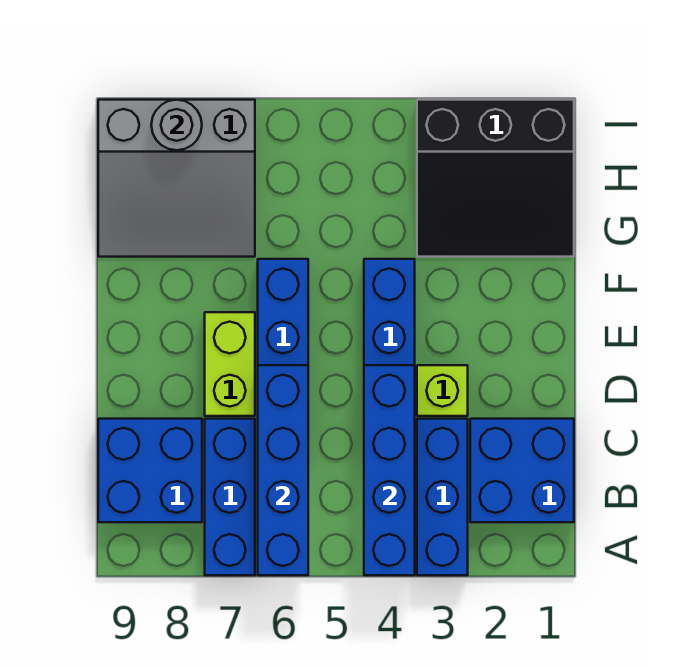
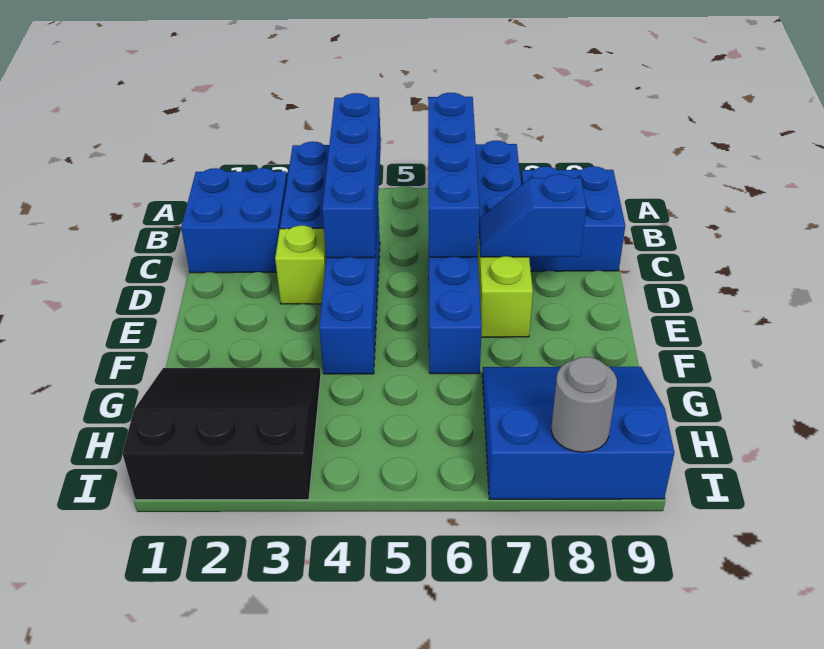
none -> blue 1x2 slope [479,174,586,257]
grey 3x3 slope [98,100,255,257] -> blue 3x3 slope [482,367,674,499]

